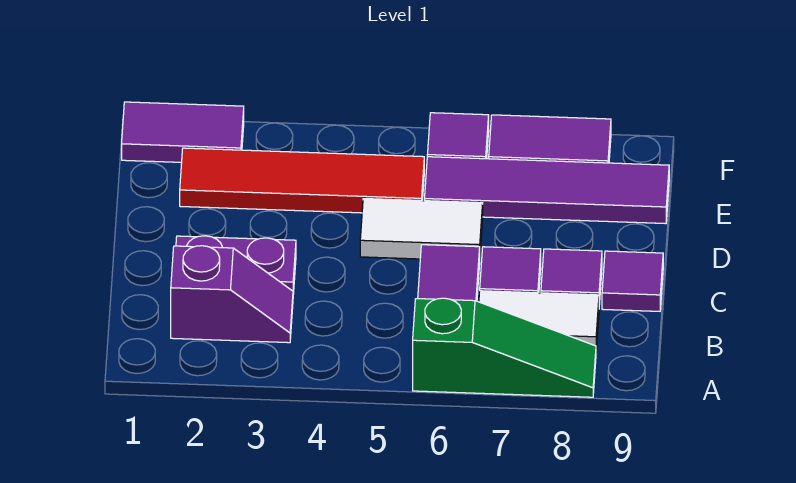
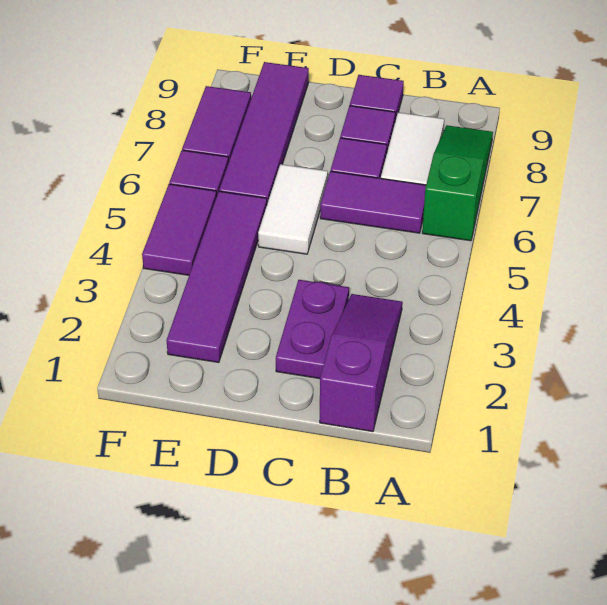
purple 1x2 slope [171,246,293,343] -> purple 1x3 slope [320,294,402,432]
red 1x4 tile [180,148,424,213] -> purple 1x4 tile [166,191,267,363]
purple 1x2 tile [122,102,244,162] -> purple 1x2 tile moved to [142,184,217,275]

